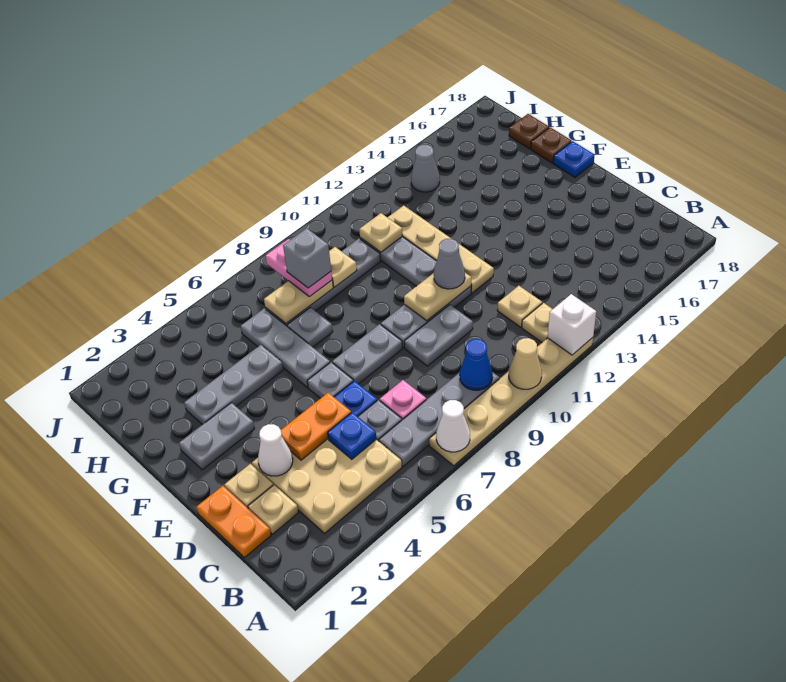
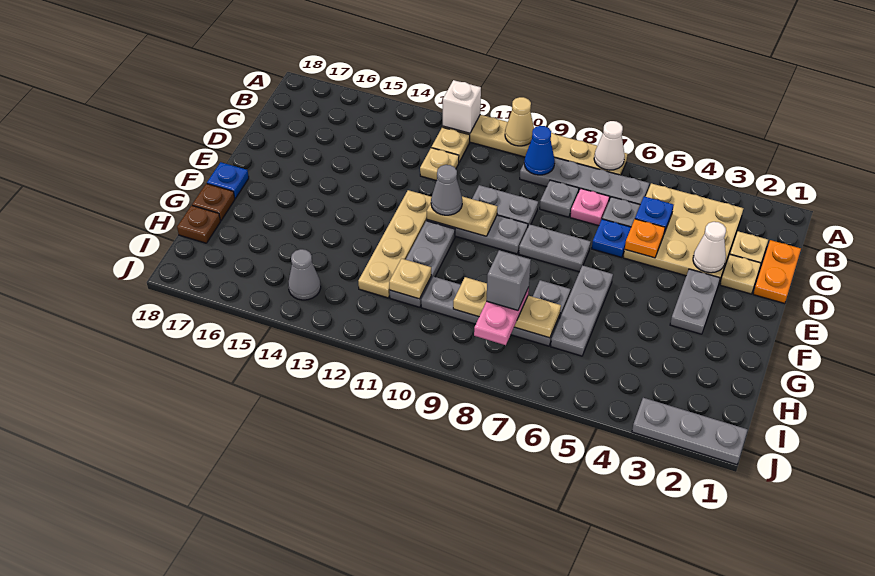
orange 1x2 plate [281,393,351,460] -> orange 1x1 plate [625,219,665,258]
grey 1x1 plate [307,362,353,398] -> grey 1x1 plate moved to [540,180,579,217]
grey 1x2 plate [179,403,255,470] -> grey 1x2 plate turned to [670,269,720,334]
grey 1x3 plate [184,345,283,425] -> grey 1x3 plate moved to [632,398,748,465]

